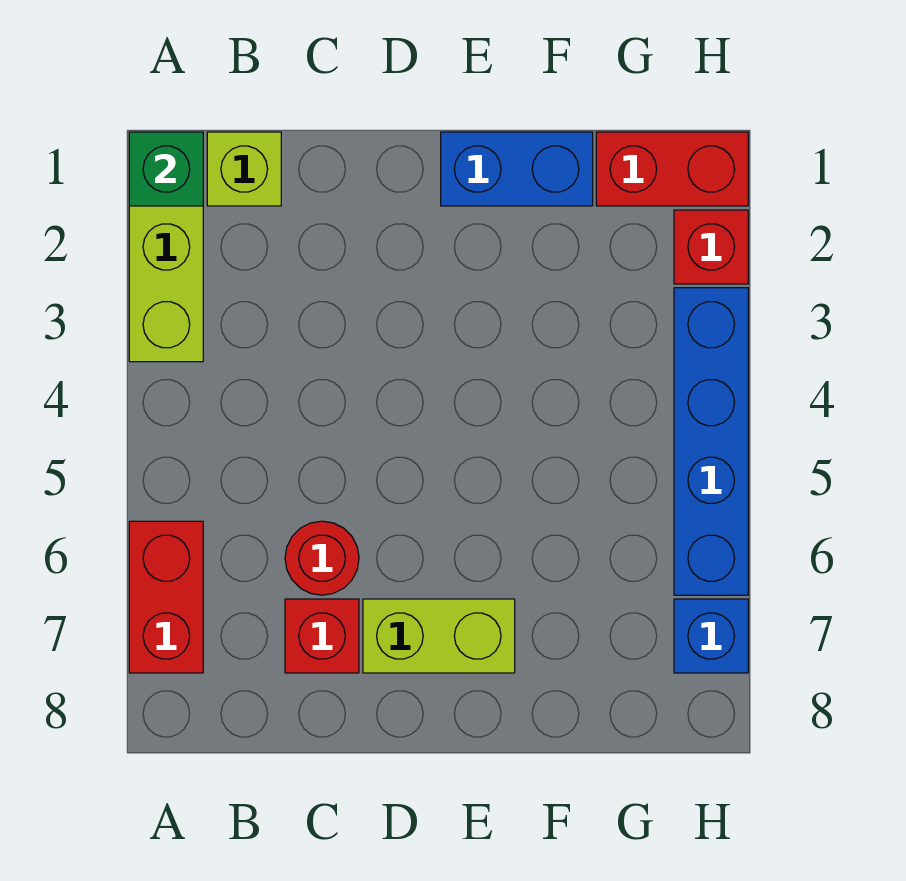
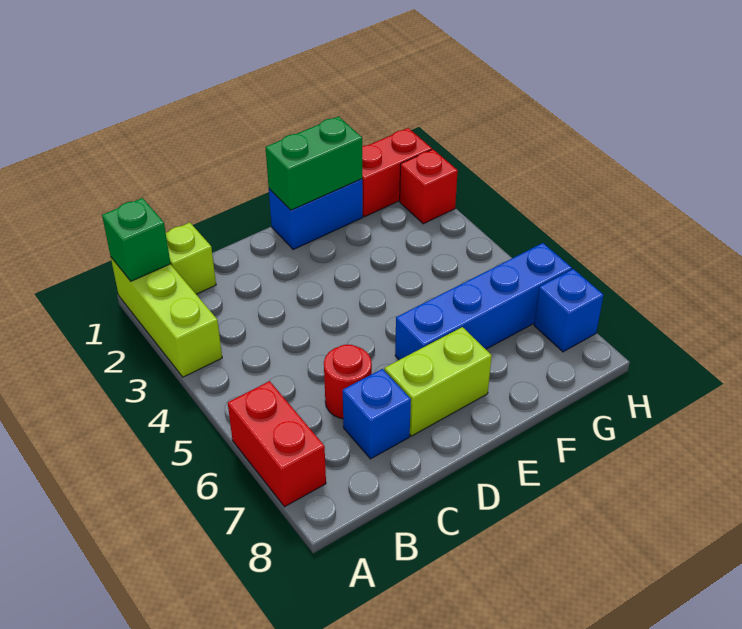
red 1x1 brick [285,599,359,673] -> blue 1x1 brick [343,369,411,459]
none -> green 1x2 brick [265,116,362,210]
blue 1x4 brick [674,288,748,595] -> blue 1x4 brick turned to [395,243,572,360]

